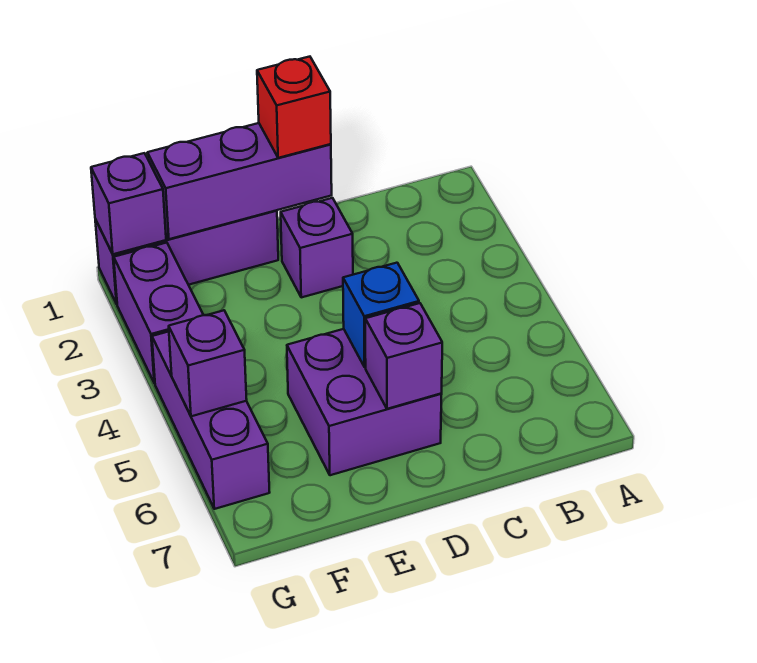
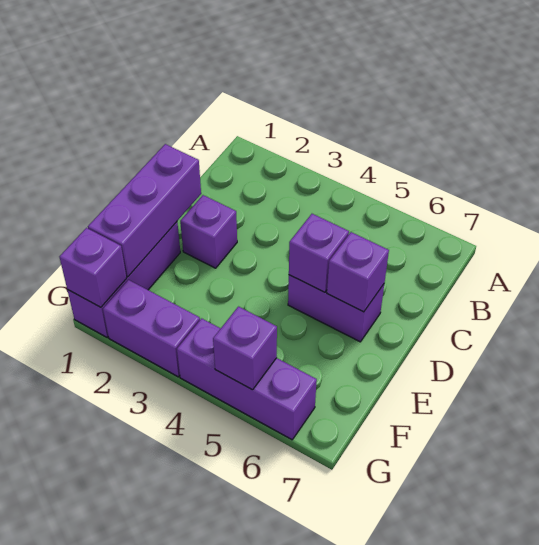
red 1x1 brick [257,57,331,158] -> none
purple 2x2 brick [287,329,442,475] -> purple 1x2 brick [288,275,384,342]
blue 1x1 brick [343,263,419,367] -> purple 1x1 brick [289,214,349,292]

